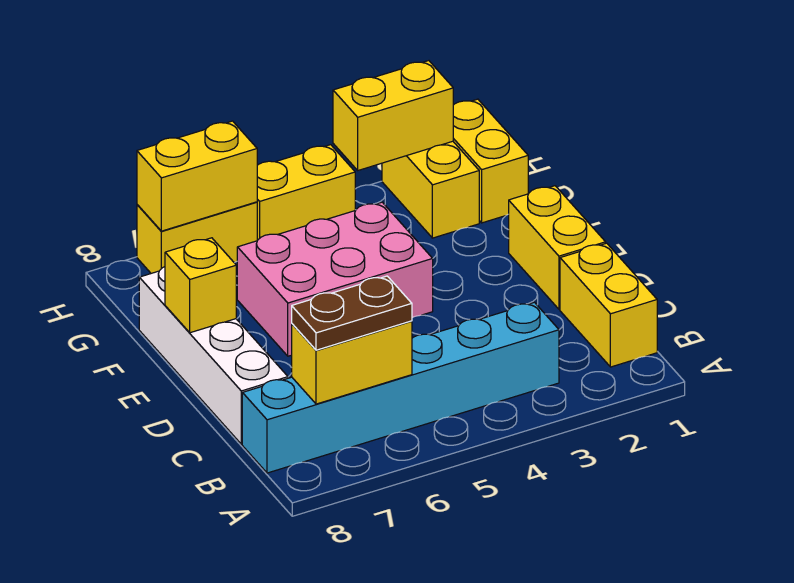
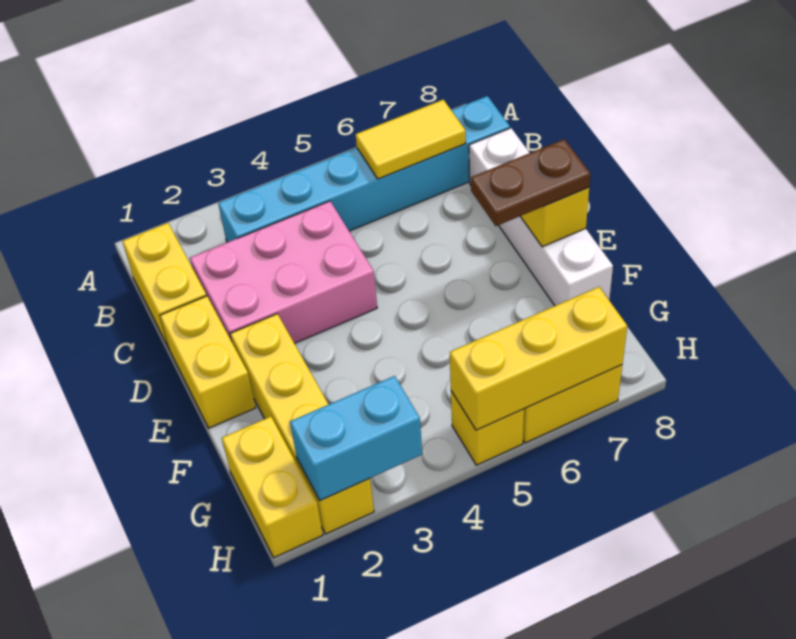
yellow 1x2 brick [292,321,412,404] -> yellow 1x2 tile [356,100,466,179]
brown 1x2 plate [292,276,412,350] -> brown 1x2 plate moved to [471,139,590,226]
pink 2x3 brick [237,202,433,356] -> pink 2x3 brick moved to [190,201,377,343]
yellow 1x2 brick [382,141,479,238] -> yellow 1x4 brick [230,314,374,534]
yellow 1x2 brick [333,61,453,170] -> cyan 1x2 brick [290,376,422,501]
yellow 1x2 brick [257,145,355,240] -> yellow 1x1 brick [451,391,524,465]
yellow 1x2 brick [137,121,257,231] -> yellow 1x3 brick [450,287,627,430]

